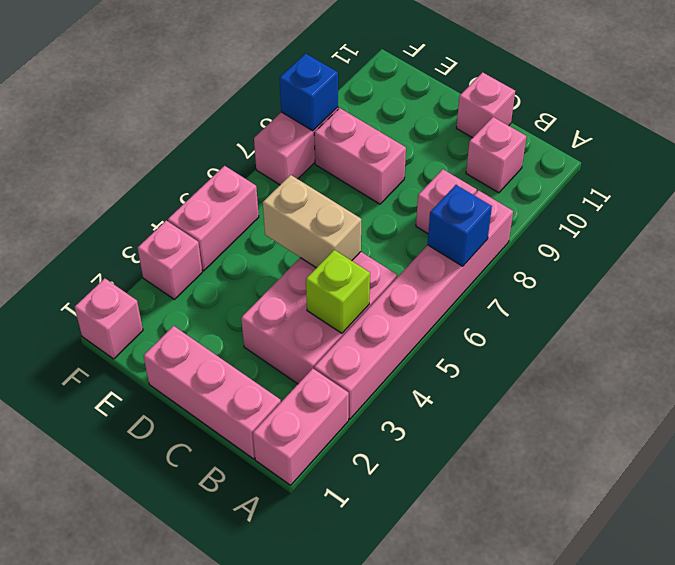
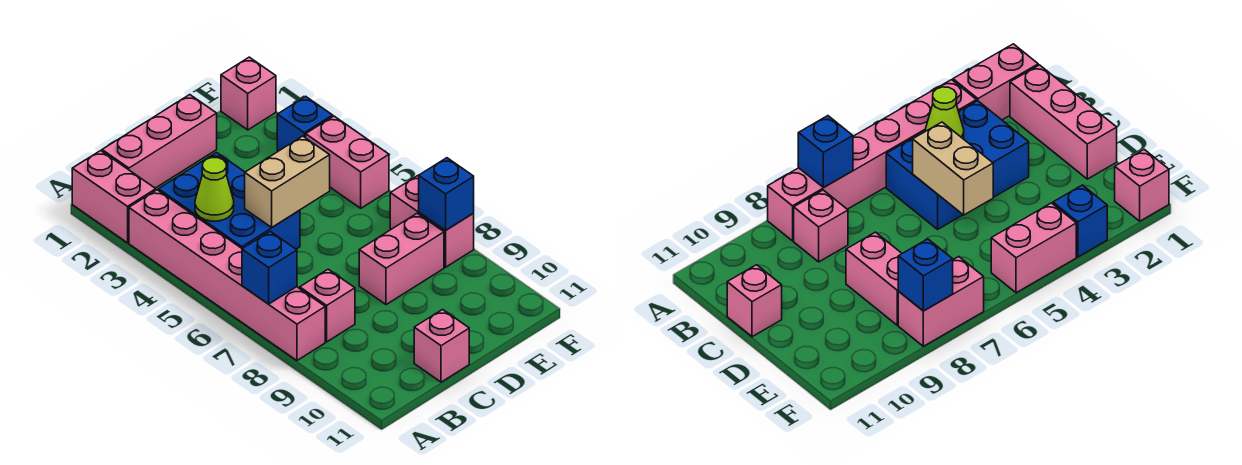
pink 2x3 brick [241,252,397,384] -> blue 2x3 brick [159,153,300,249]
lime 1x1 brick [306,250,370,333] -> lime 1x1 cone [195,158,234,221]
pink 1x1 brick [466,117,526,193] -> none
pink 1x1 brick [138,221,202,299] -> blue 1x1 brick [277,96,333,151]

